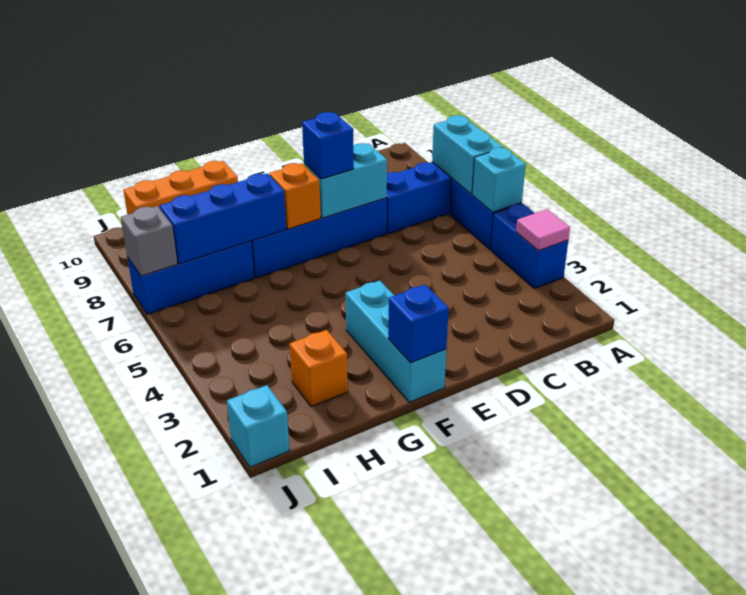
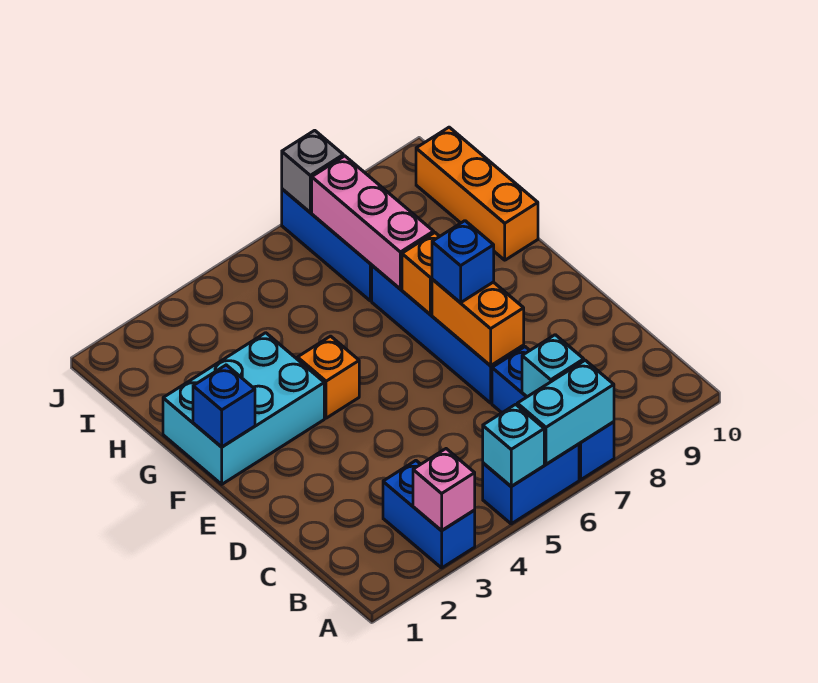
blue 1x2 brick [491,204,568,289] -> blue 1x2 brick turned to [383,461,475,568]
pink 1x1 tile [516,209,570,251] -> pink 1x1 brick [413,449,475,531]
cyan 1x2 brick [304,143,387,218] -> orange 1x2 brick [432,279,524,366]
cyan 1x3 brick [346,281,446,402] -> cyan 2x3 brick [163,333,324,484]
blue 1x3 brick [160,173,286,264] -> pink 1x3 brick [312,156,434,289]
orange 1x1 brick [290,330,348,407] -> orange 1x1 brick moved to [297,336,359,418]
cyan 1x1 brick [227,385,290,467] -> cyan 1x1 brick moved to [522,335,584,397]

